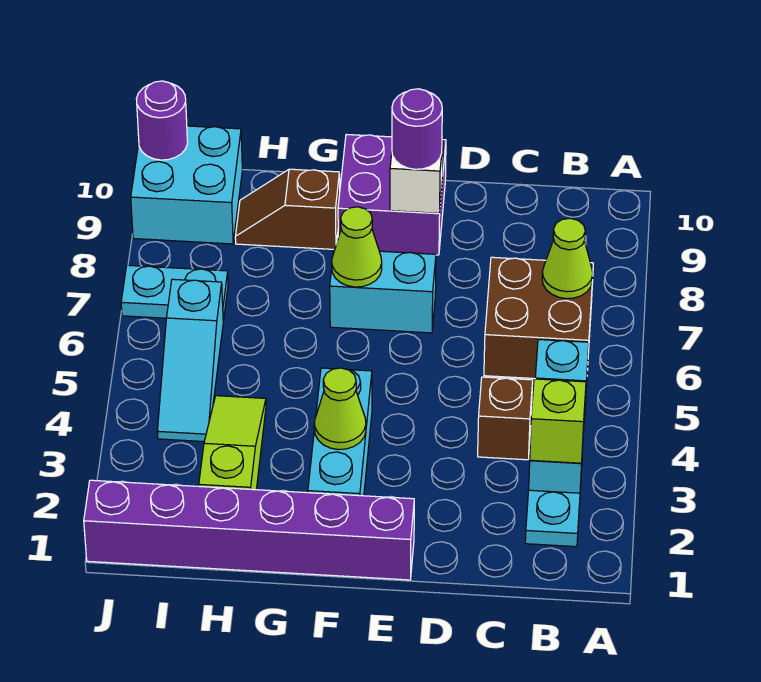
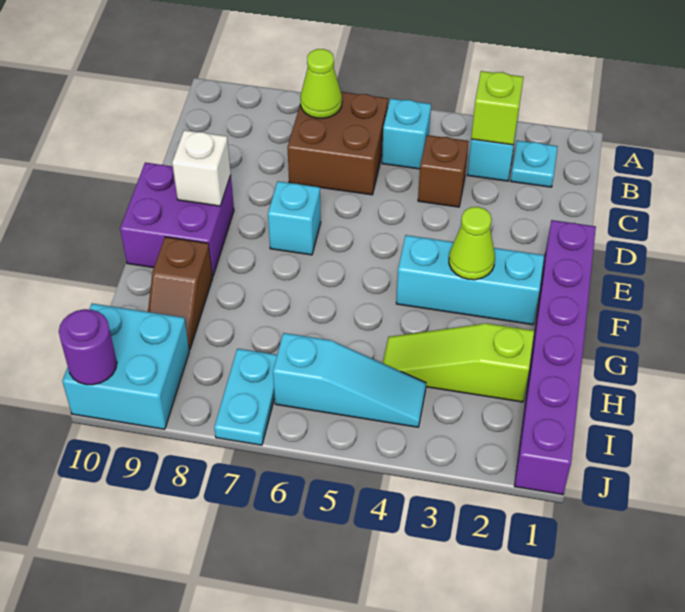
cyan 1x2 brick [330,249,436,333] -> cyan 1x1 brick [268,181,321,255]
purple 1x1 round brick [392,89,442,169] -> none
lime 1x1 cone [332,207,382,287] -> none

